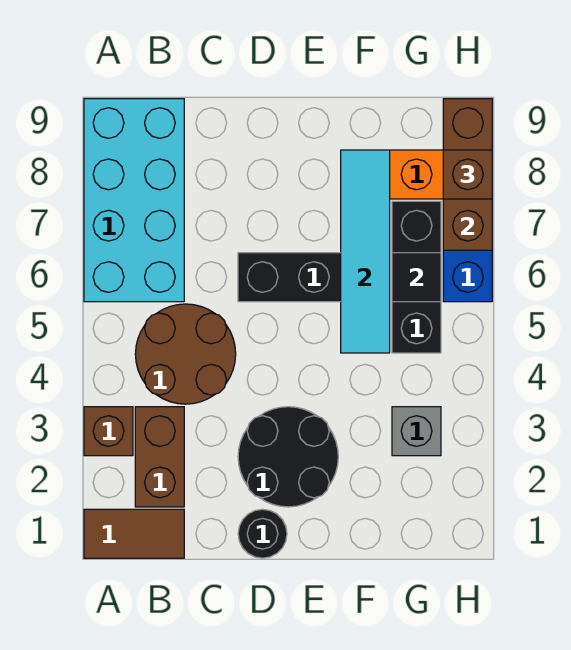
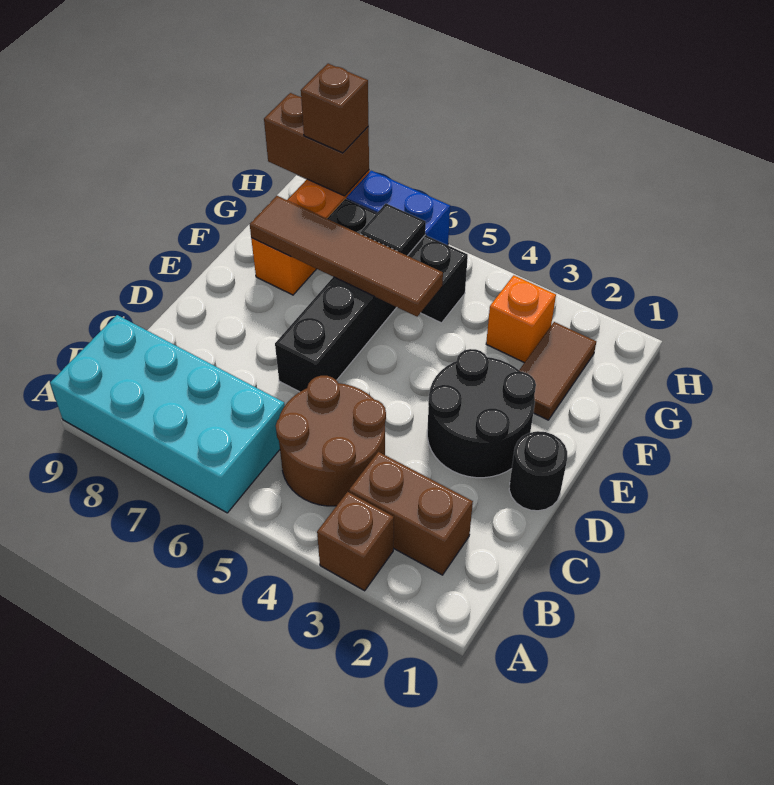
brown 1x2 tile [84,509,184,558] -> brown 1x2 tile moved to [519,322,596,420]
cyan 1x4 tile [341,150,390,353] -> brown 1x4 tile [250,196,443,317]
grey 1x1 brick [392,407,441,456] -> orange 1x1 brick [486,275,556,363]
brown 1x3 brick [443,99,492,250] -> brown 1x2 brick [264,93,369,196]

